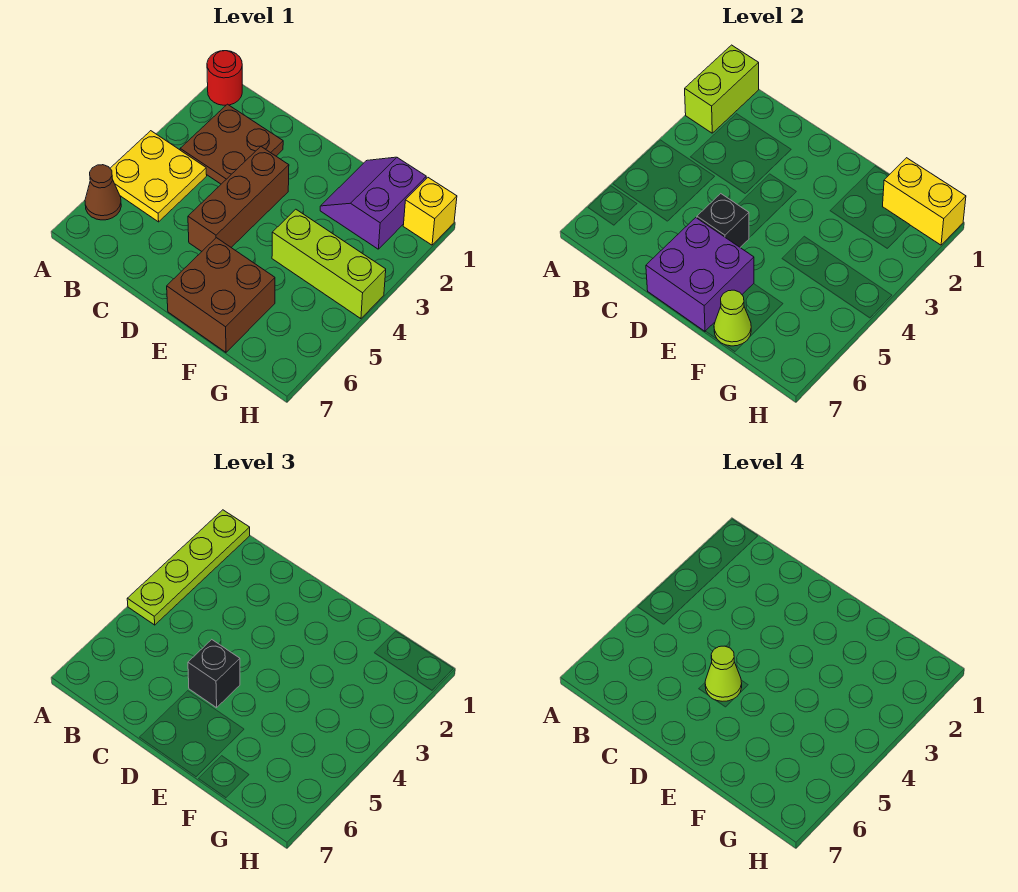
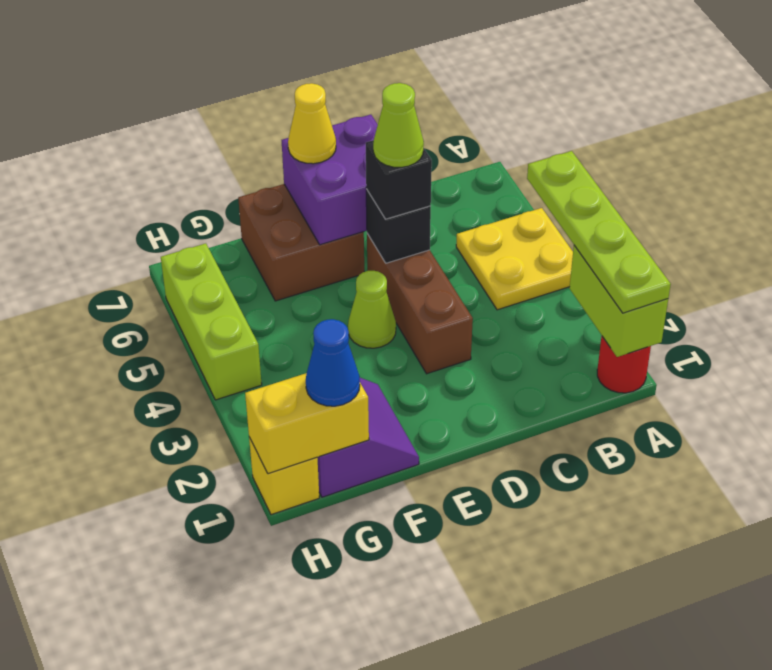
brown 1x1 cone [85,165,121,220] -> none
brown 2x2 plate [180,104,283,184] -> none
none -> yellow 1x1 cone [288,83,336,164]
lime 1x3 brick [272,209,386,319] -> lime 1x3 brick turned to [161,243,262,400]
lime 1x1 cone [714,290,751,346] -> lime 1x1 cone moved to [348,271,396,348]
none -> blue 1x1 cone [306,319,360,406]

